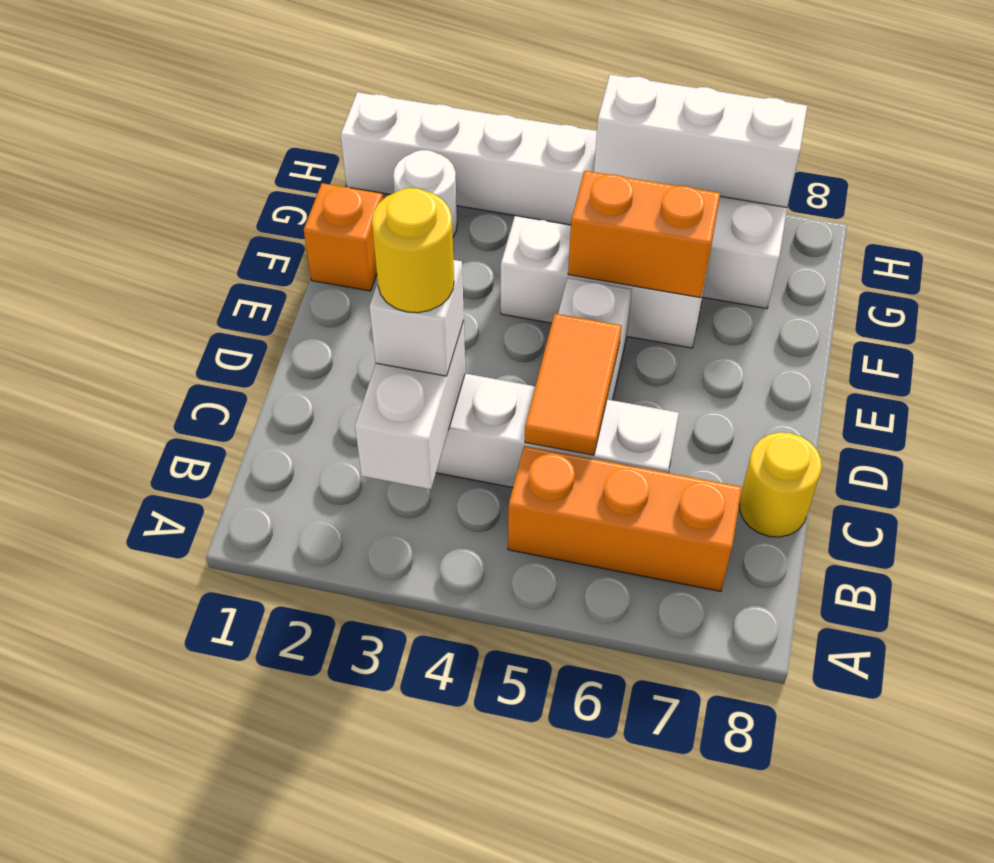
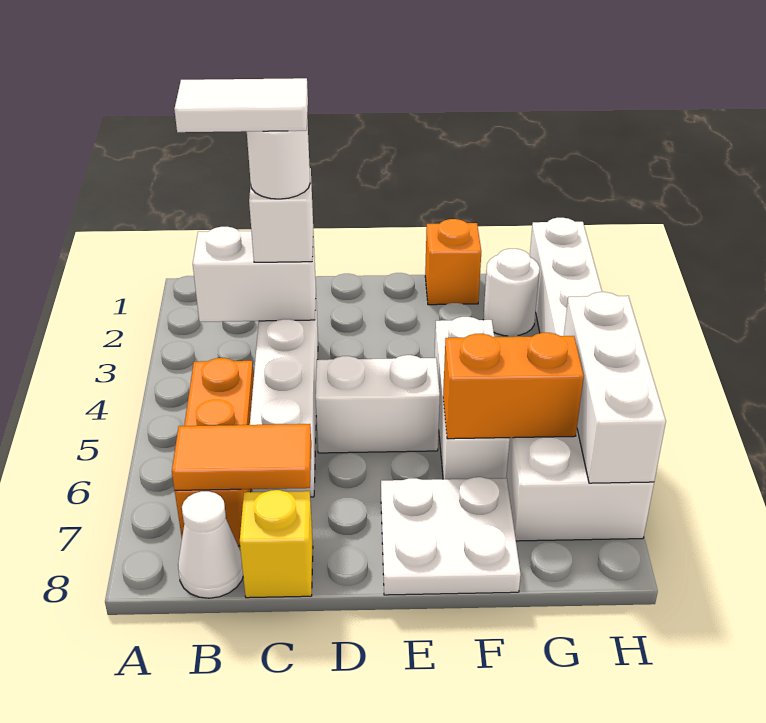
none -> white 1x2 tile [174,78,308,132]
none -> white 1x1 cone [178,491,243,598]
yellow 1x1 round brick [372,188,454,313] -> white 1x1 round brick [247,119,310,199]
orange 1x2 tile [525,314,622,455] -> orange 1x2 tile moved to [172,424,311,490]
yellow 1x1 round brick [739,432,822,537] -> yellow 1x1 brick [240,490,313,598]
none -> white 2x2 plate [381,477,521,595]
orange 1x2 brick [568,171,720,298] -> orange 1x2 brick turned to [443,333,584,439]

